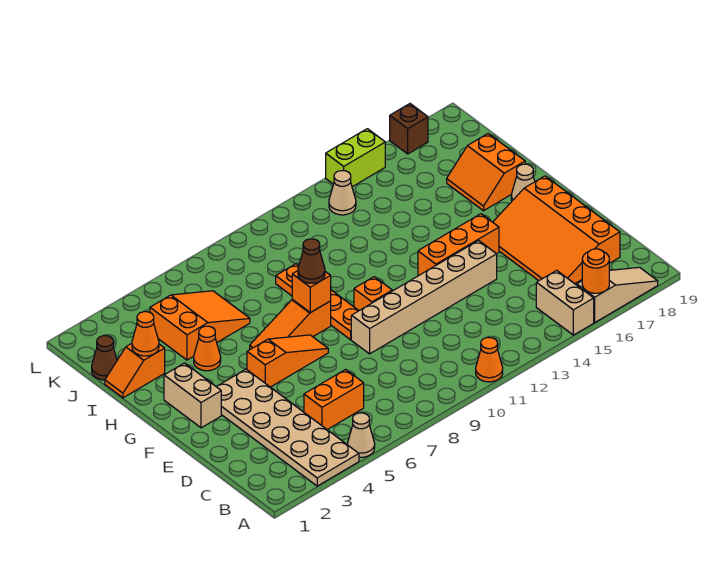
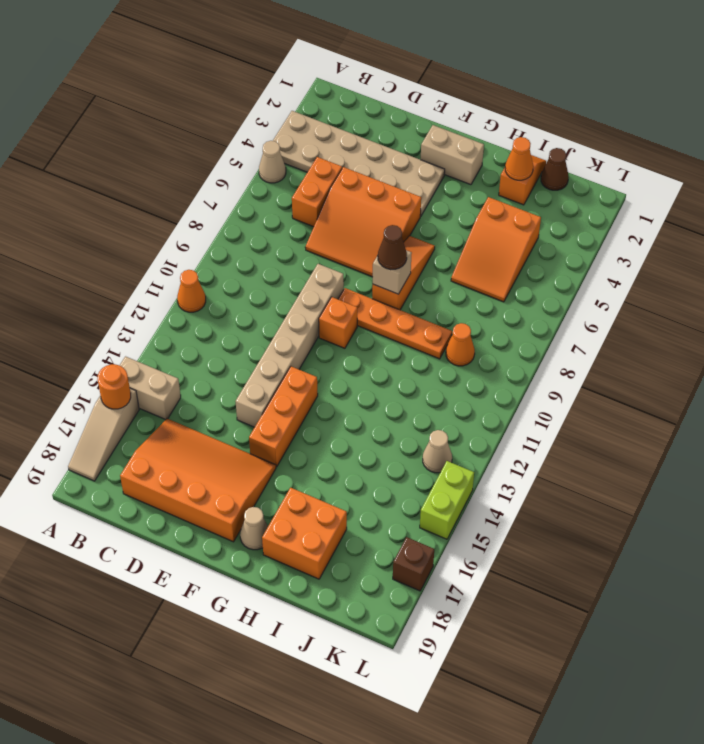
orange 1x3 slope [247,335,328,387] -> orange 3x3 slope [305,167,421,277]
orange 1x1 brick [292,271,331,313] -> tan 1x1 brick [373,250,412,294]
orange 1x1 cone [194,326,221,371] -> orange 1x1 cone moved to [446,323,475,366]
orange 2x2 slope [447,134,525,211] -> orange 2x2 brick [262,488,347,579]

